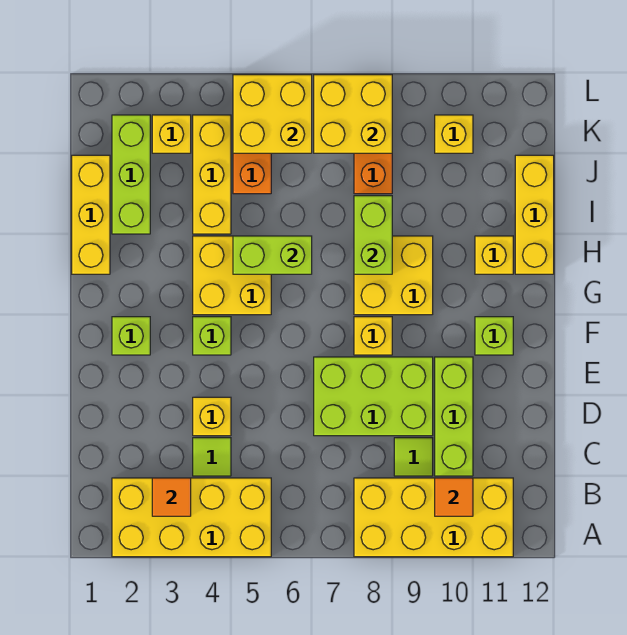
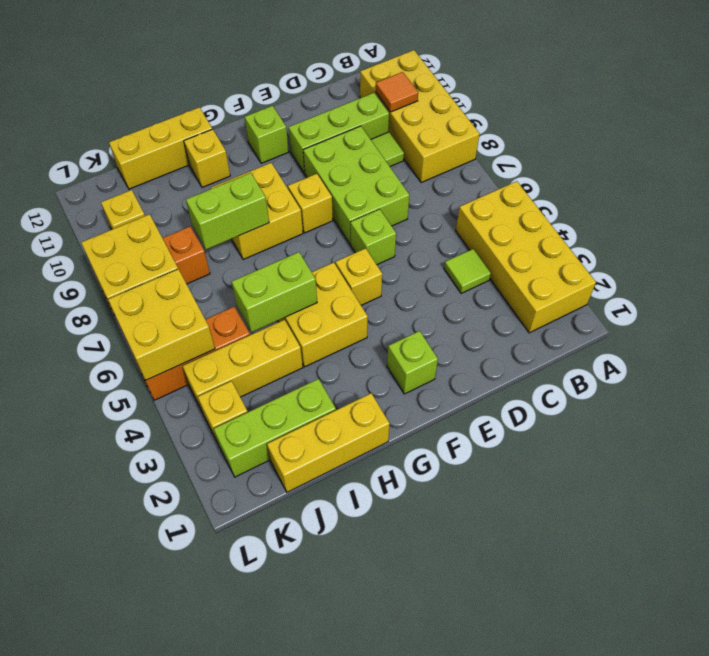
orange 1x1 tile [152,478,191,516] -> none
yellow 1x1 brick [193,397,231,436] -> yellow 1x1 brick moved to [336,248,382,305]
lime 1x1 brick [193,317,231,355] -> lime 1x1 brick moved to [350,209,396,265]
lime 1x2 brick [233,236,312,274] -> lime 1x2 brick turned to [232,252,317,332]

